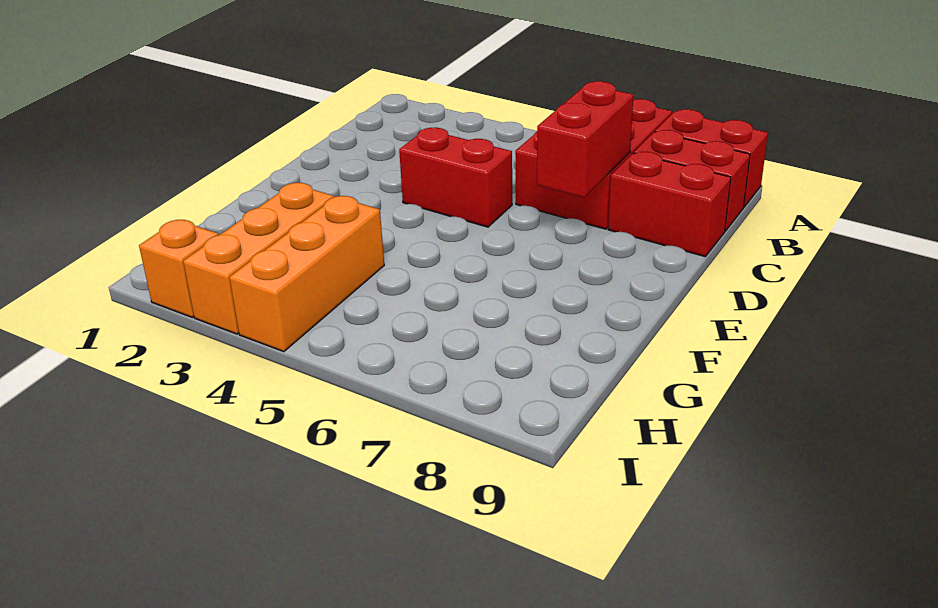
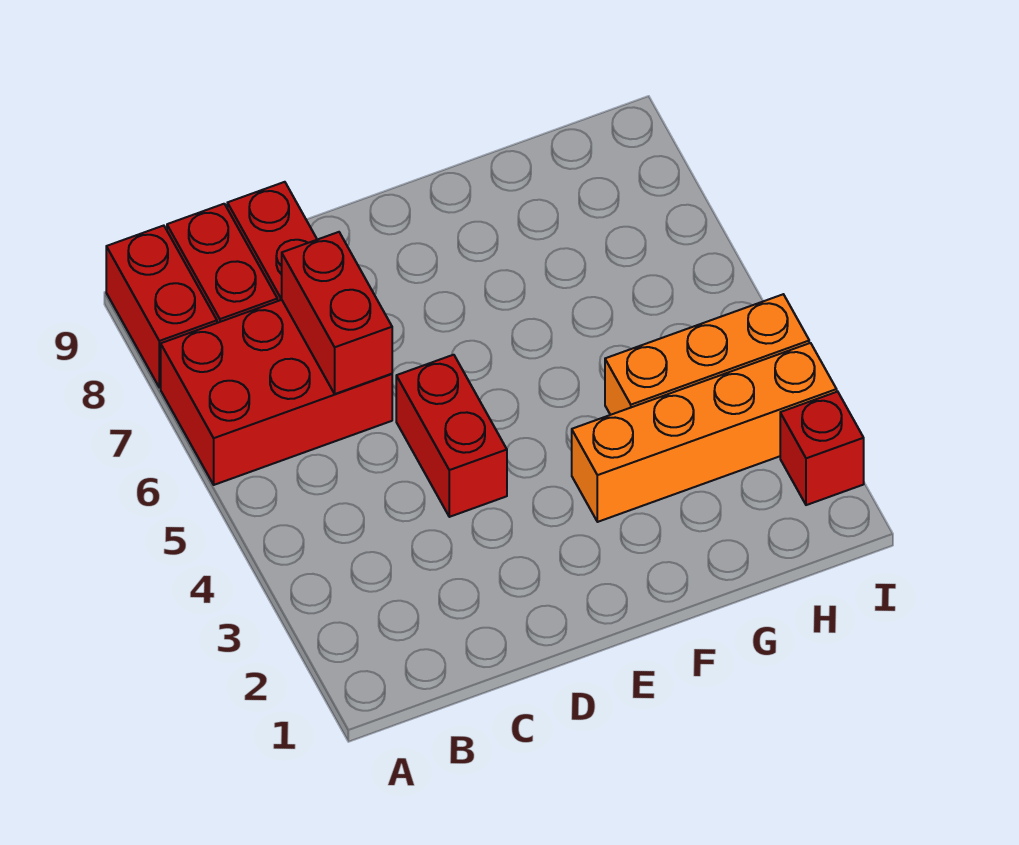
red 1x2 brick [537,81,633,198] -> red 1x2 brick turned to [282,232,392,394]
orange 1x3 brick [183,183,334,334] -> orange 1x4 brick [572,343,837,522]
orange 1x1 brick [139,220,219,317] -> red 1x1 brick [780,392,864,505]

